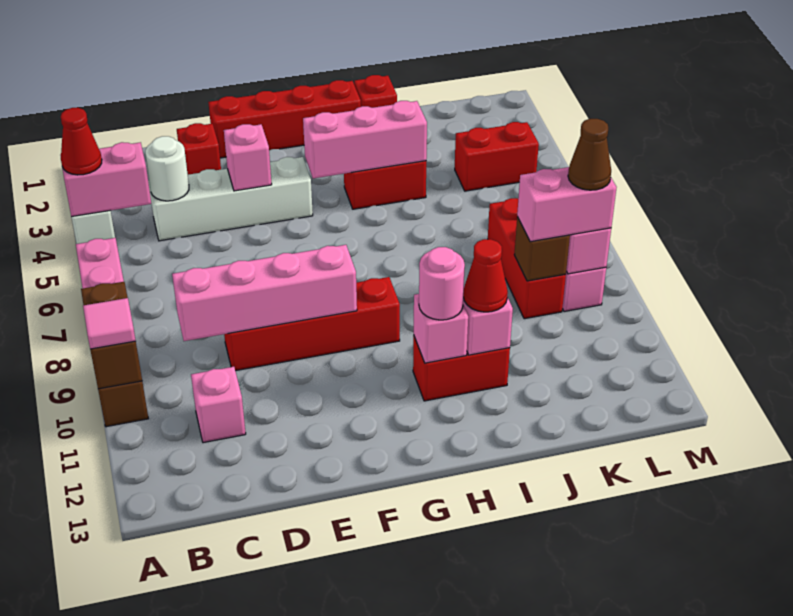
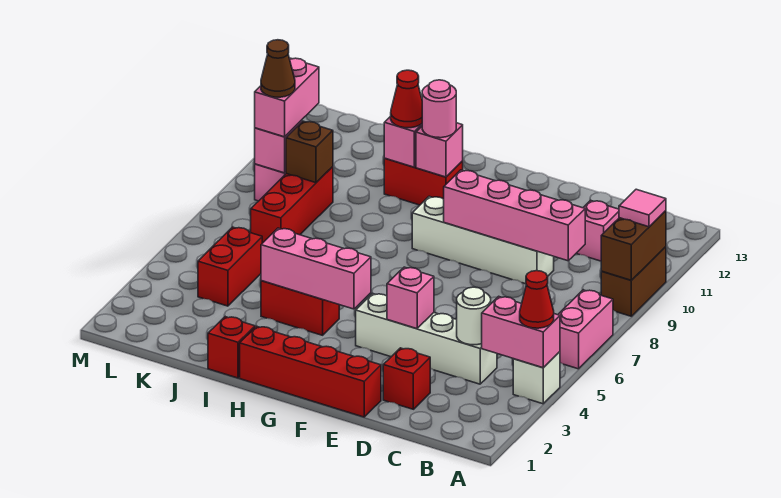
red 1x4 brick [224,277,400,371] -> white 1x4 brick [412,196,554,284]
red 1x2 brick [455,122,539,191] -> red 1x2 brick turned to [198,227,262,306]
pink 1x2 brick [517,167,617,242] -> pink 1x2 brick turned to [255,58,319,137]

